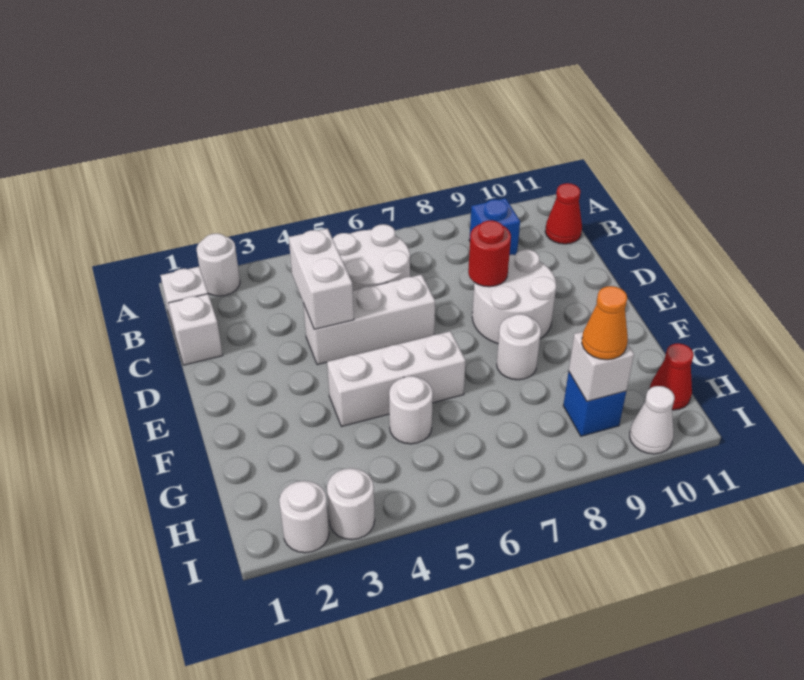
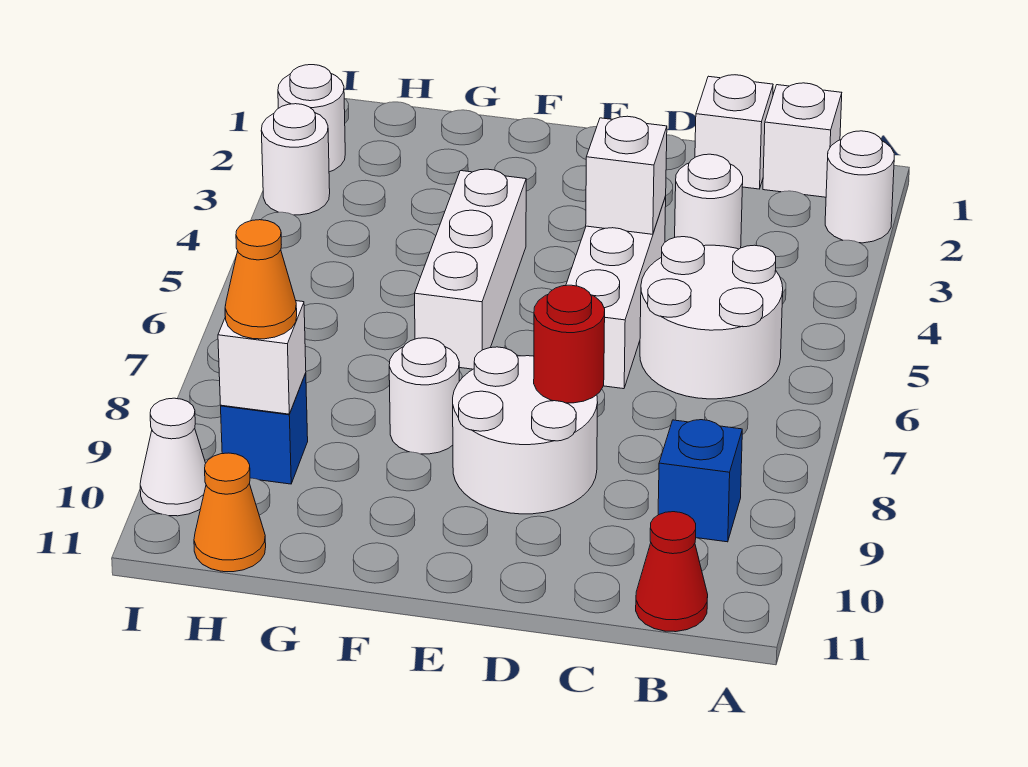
white 1x2 brick [289,228,354,329] -> white 1x1 brick [586,116,667,234]
white 1x1 round brick [389,376,433,444] -> white 1x1 round brick moved to [675,154,743,249]
red 1x1 cone [650,343,694,410] -> orange 1x1 cone [194,453,266,572]

